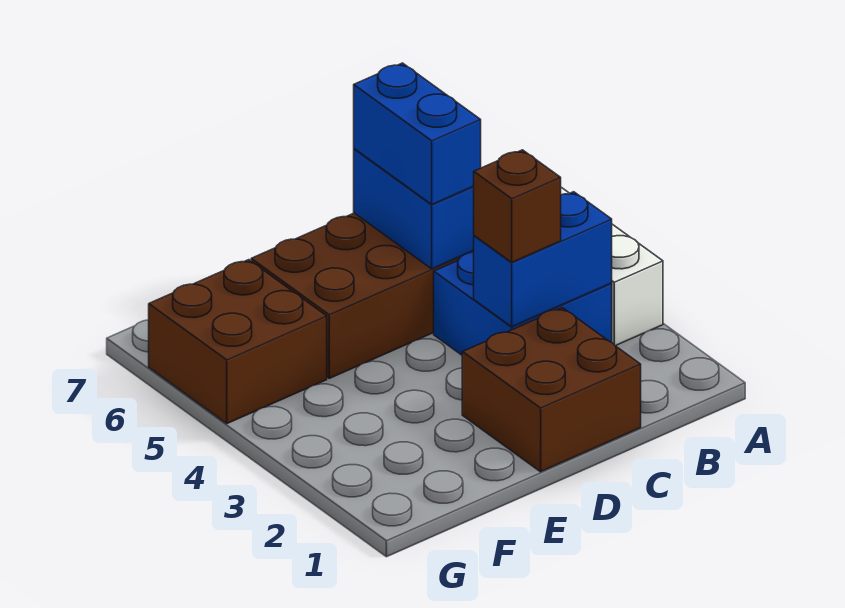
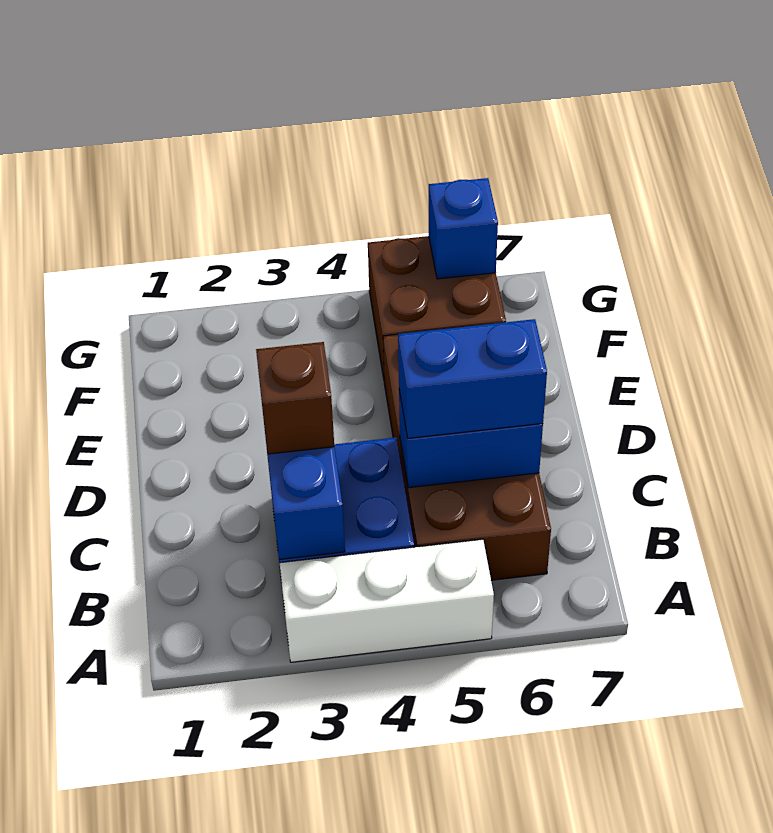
brown 2x2 brick [462,308,641,472] -> none
none -> blue 1x1 brick [429,178,498,279]

